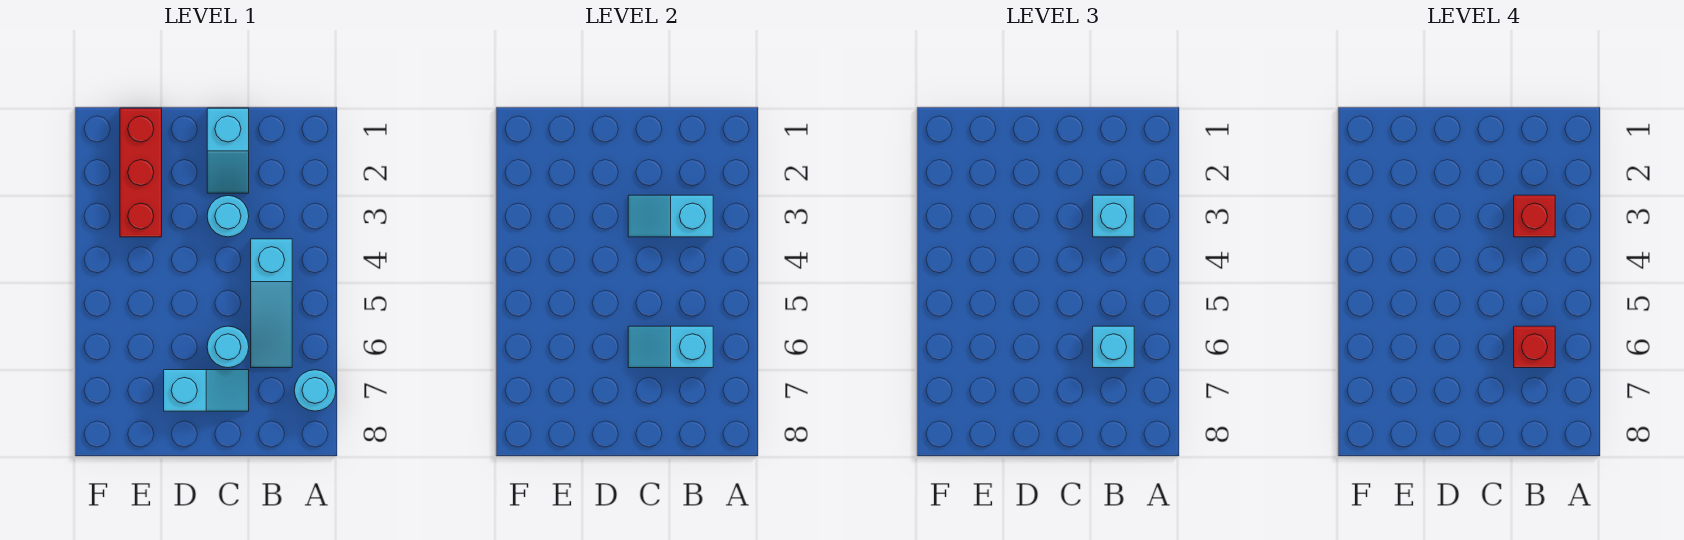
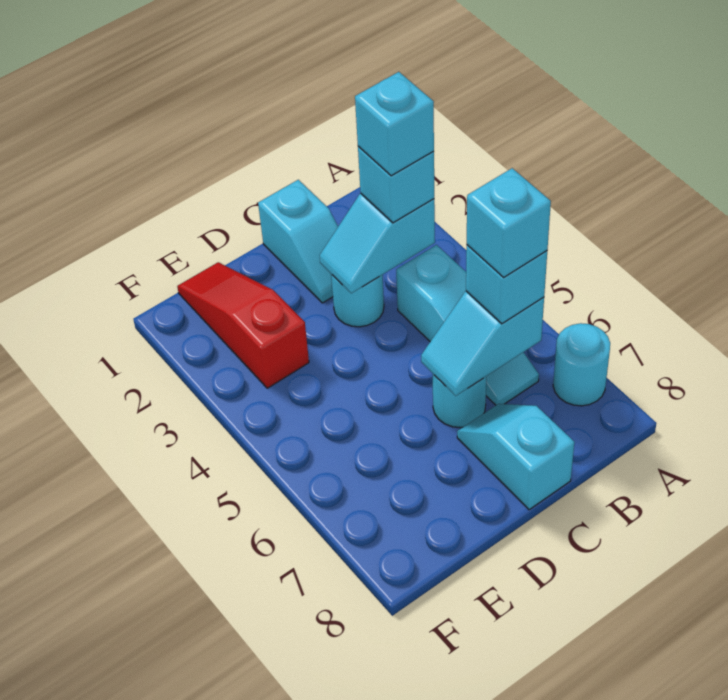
red 1x1 brick [1514,195,1555,237] -> cyan 1x1 brick [355,72,434,176]
red 1x1 brick [1514,326,1555,368] -> cyan 1x1 brick [467,168,551,277]
cyan 1x2 slope [164,370,249,411] -> cyan 1x2 slope turned to [457,404,574,510]
red 1x3 brick [120,108,162,237] -> red 1x3 slope [177,262,309,388]

